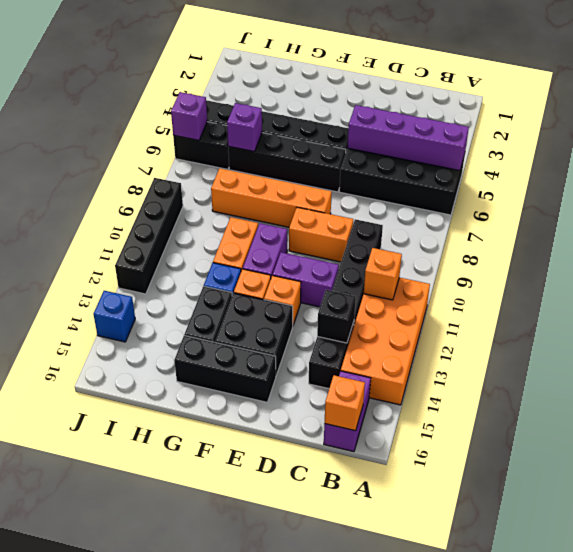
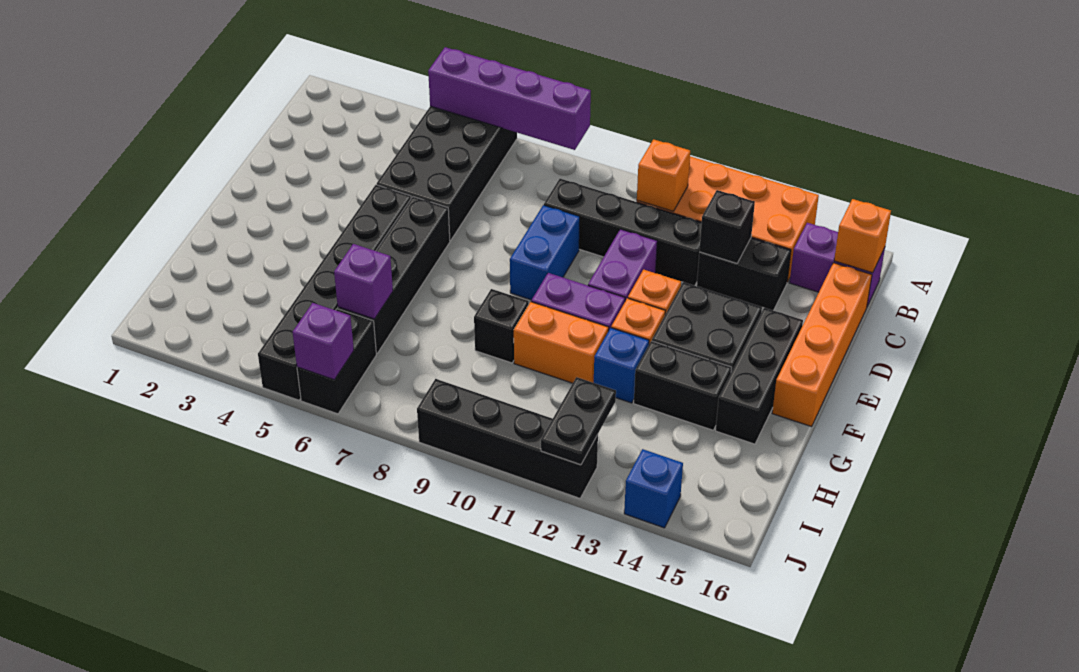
purple 1x4 brick [347,105,469,171] -> purple 1x4 brick turned to [428,47,591,150]
orange 1x2 brick [289,207,353,262] -> blue 1x2 brick [510,205,580,300]
orange 1x4 brick [211,168,332,227] -> orange 1x4 brick moved to [772,263,872,427]
none -> black 1x1 brick [474,289,529,363]
none -> black 1x2 plate [541,377,616,465]

